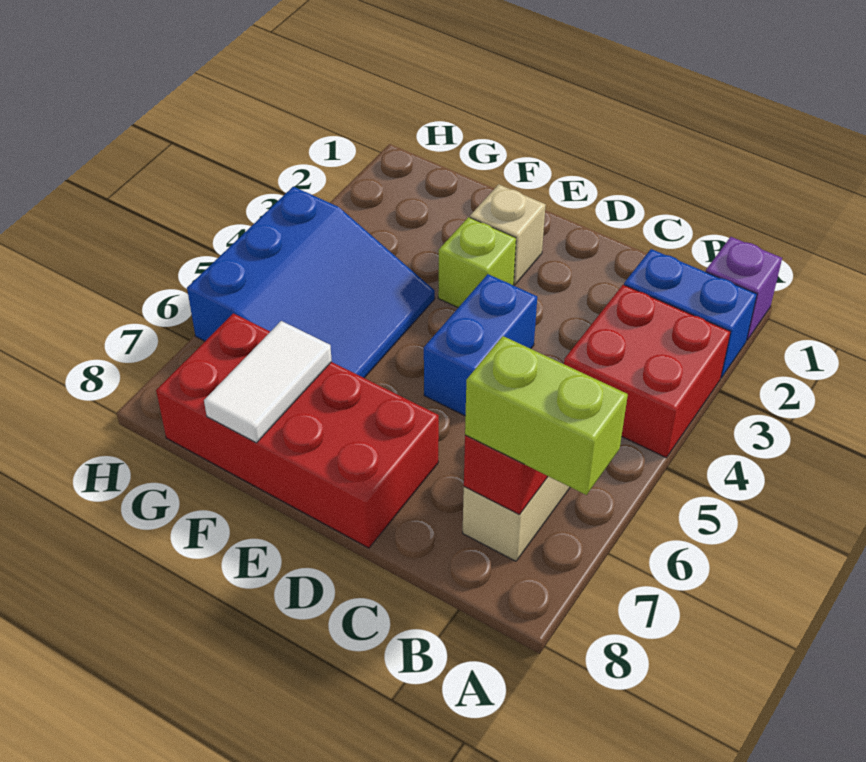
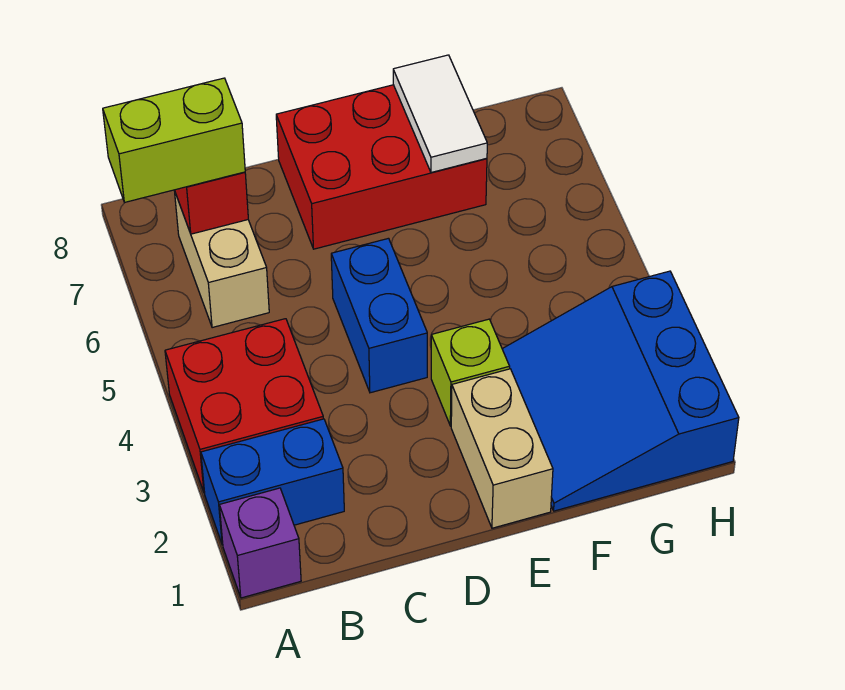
red 2x4 brick [156,313,439,548] -> red 2x3 brick [276,85,487,249]
tan 1x1 brick [470,184,546,285] -> tan 1x2 brick [451,369,553,528]
blue 3x3 slope [187,187,435,378] -> blue 3x3 slope moved to [502,271,739,511]

